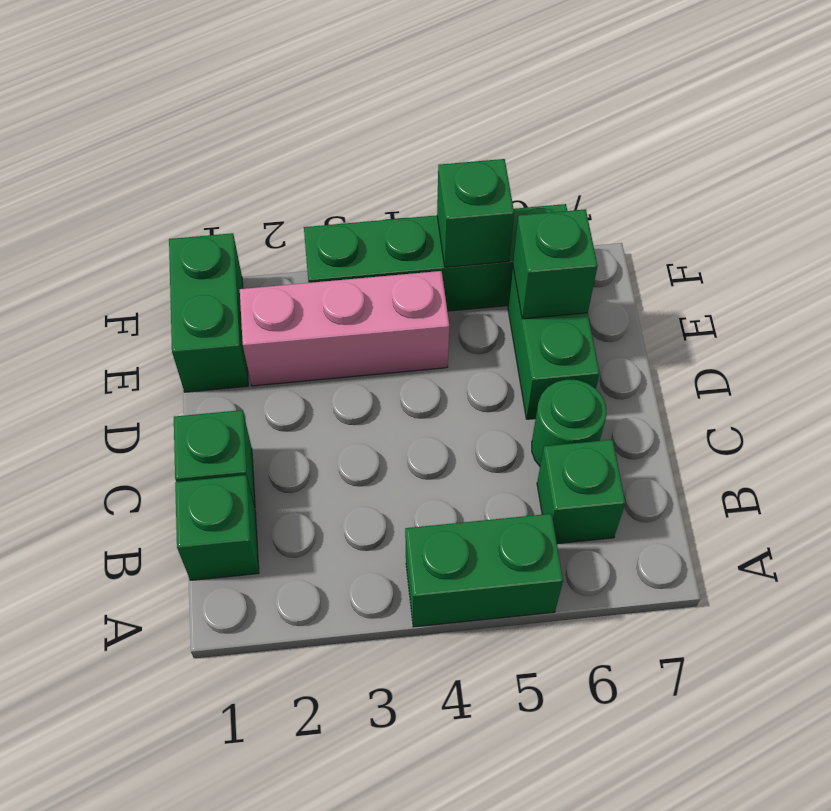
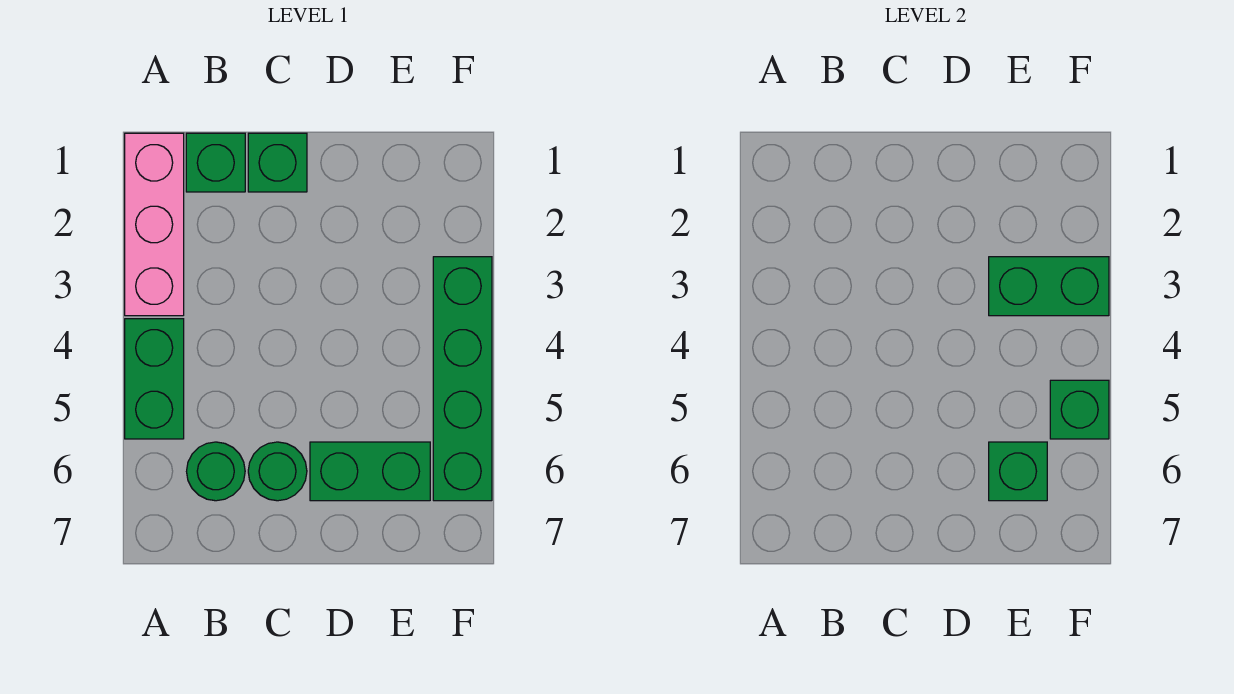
green 1x1 brick [537,440,625,544] -> green 1x1 round brick [187,442,245,501]
green 1x2 brick [169,233,248,392] -> green 1x2 brick moved to [989,257,1109,316]
pink 1x3 brick [240,271,449,386] -> pink 1x3 brick moved to [125,133,184,316]

